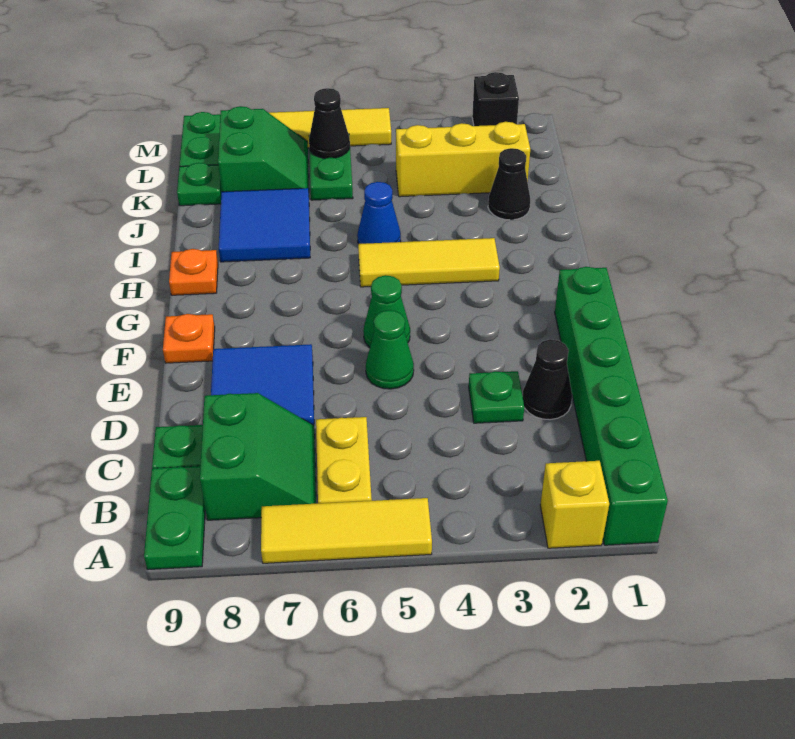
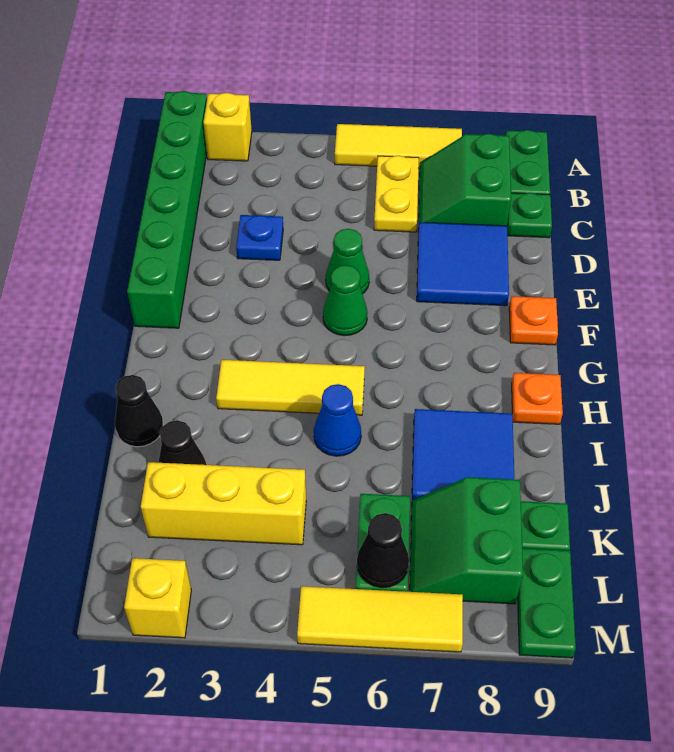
black 1x1 cone [523,339,572,420] -> black 1x1 cone moved to [115,375,163,447]
green 1x1 plate [469,371,524,423] -> blue 1x1 plate [236,215,283,260]
black 1x1 brick [472,72,519,126] -> yellow 1x1 brick [124,558,191,638]

